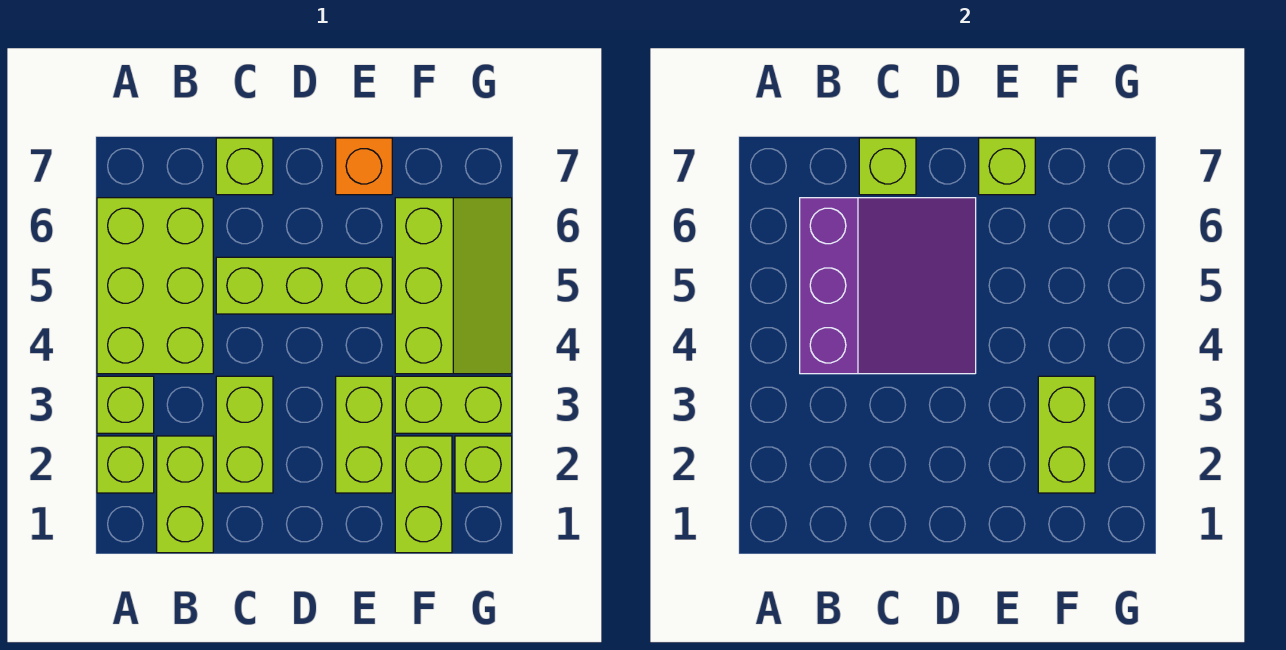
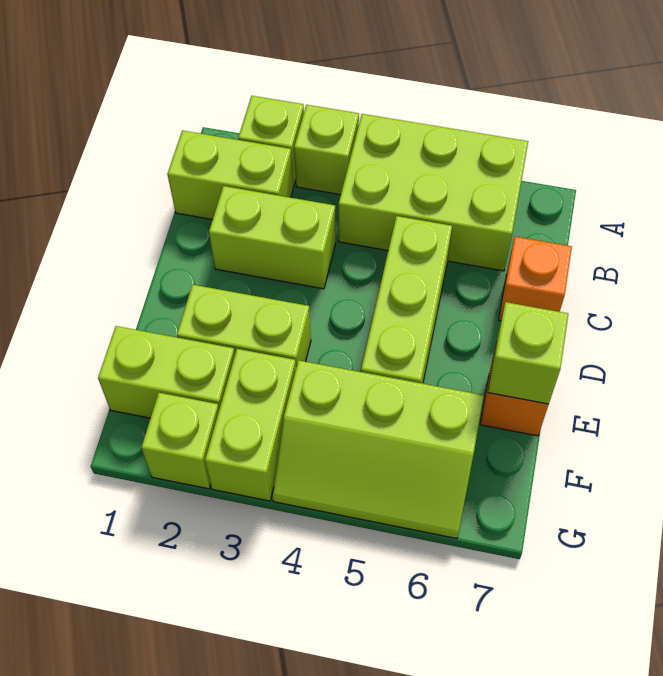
purple 3x3 slope [800,198,976,374] -> none
lime 1x1 brick [216,138,273,195] -> orange 1x1 brick [499,237,572,321]
lime 1x1 brick [859,138,916,195] -> none
lime 1x2 brick [1038,376,1095,493] -> none

